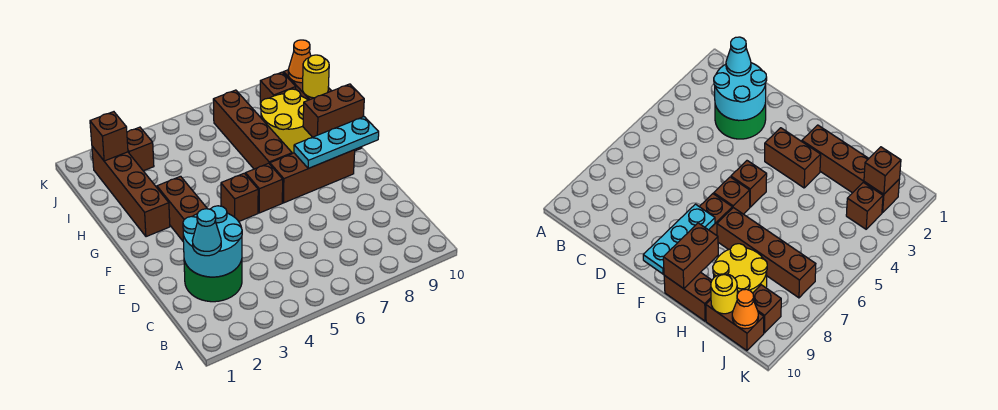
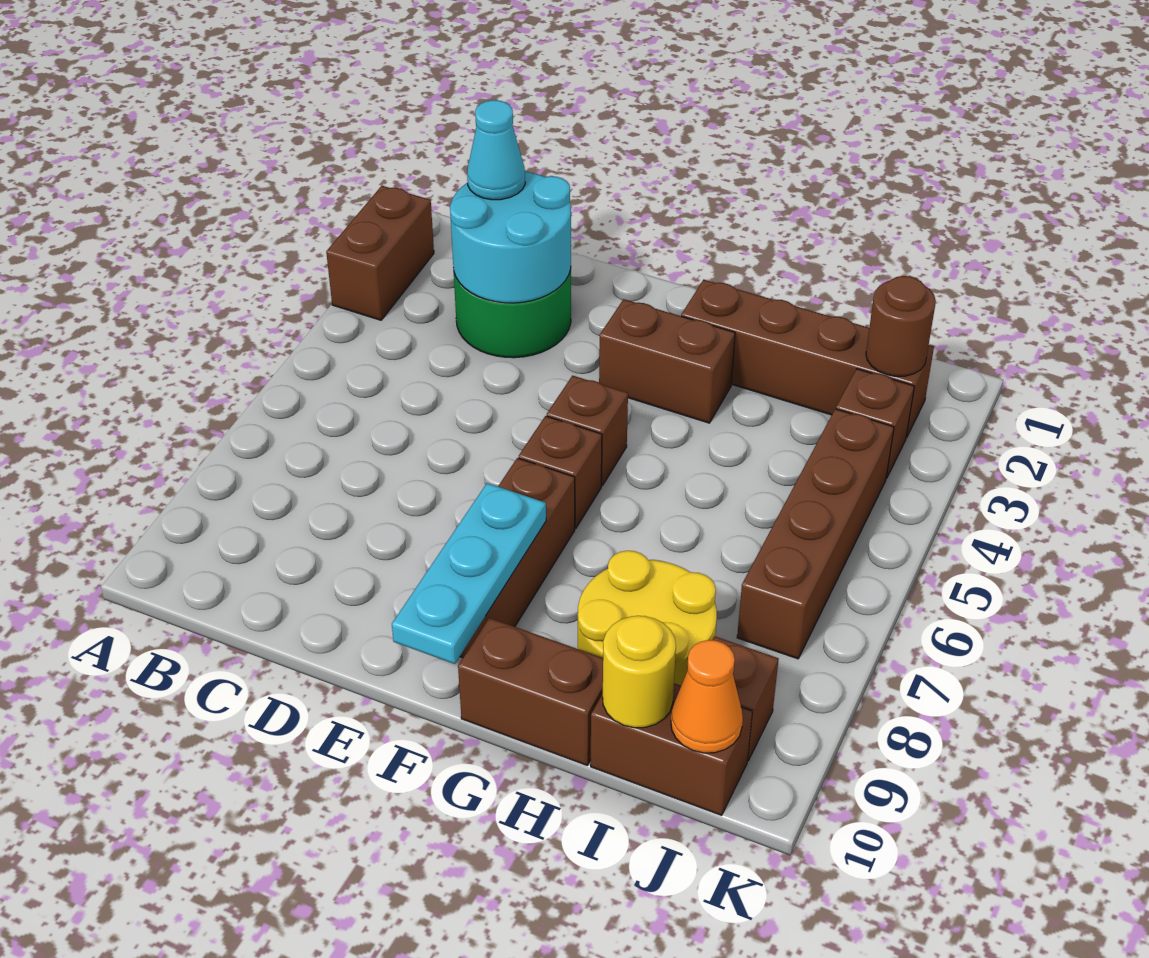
brown 1x4 brick [213,90,292,169] -> brown 1x4 brick turned to [737,409,894,659]
brown 1x2 brick [303,84,364,137] -> brown 1x2 brick moved to [326,186,434,320]
brown 1x1 brick [90,112,128,161] -> brown 1x1 round brick [866,276,936,376]

